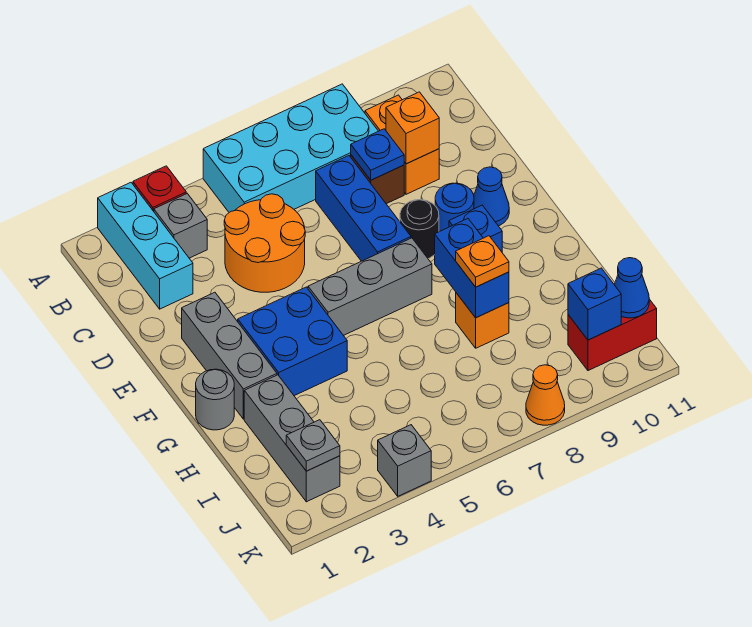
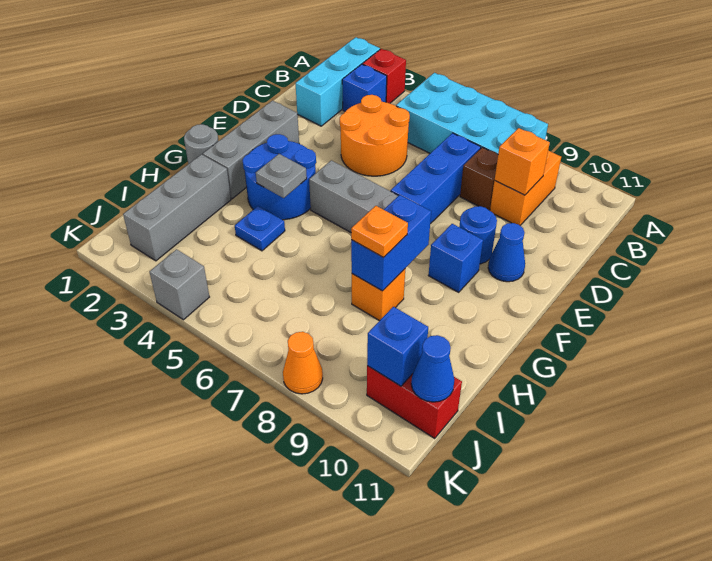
grey 1x1 brick [154,194,207,258] -> blue 1x1 brick [342,64,387,111]
blue 1x1 plate [351,129,404,180] -> blue 1x1 plate moved to [235,206,285,251]
black 1x1 round brick [400,200,439,259] -> none
blue 2x2 brick [238,287,347,396] -> blue 2x2 round brick [243,134,316,220]
grey 1x1 plate [286,420,340,471] -> grey 1x1 plate moved to [256,154,307,198]

